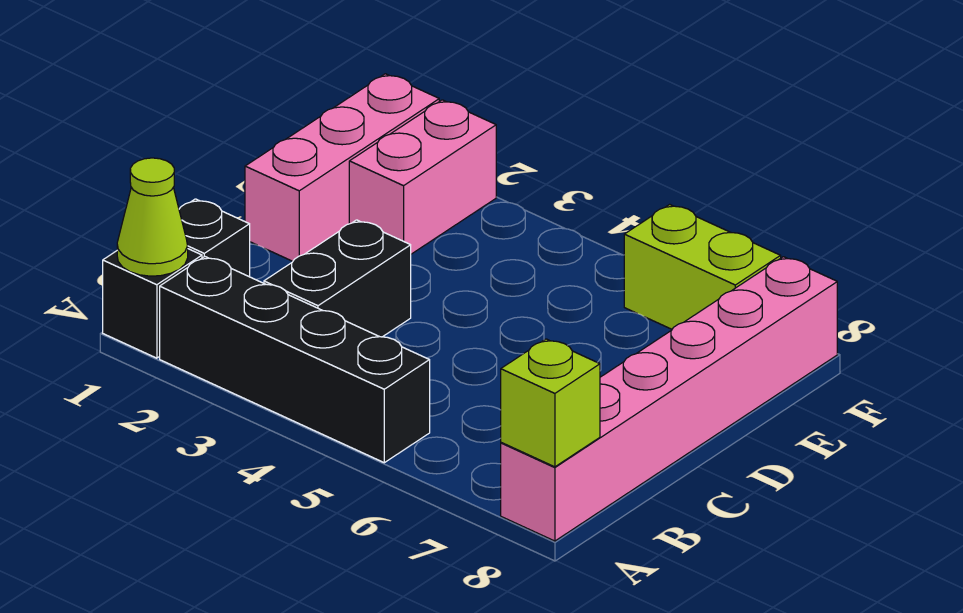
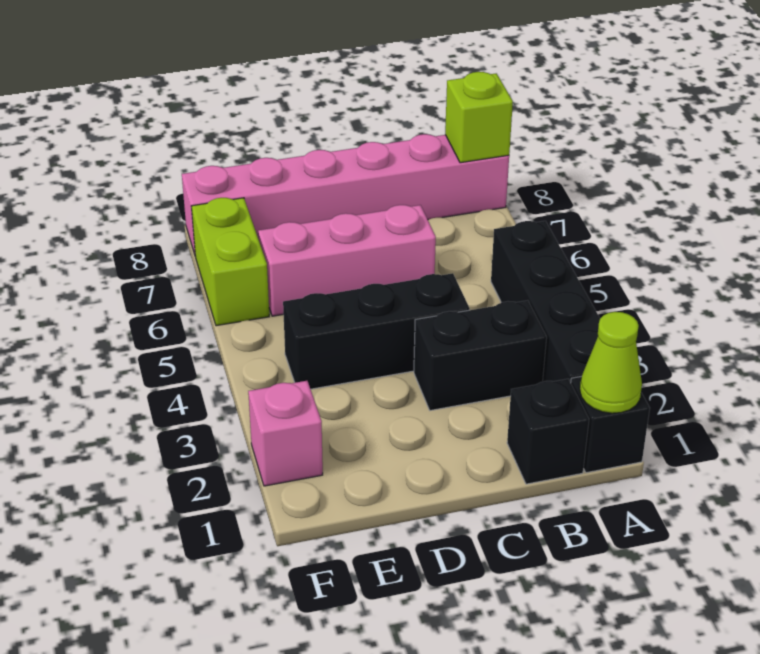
none -> black 1x3 brick [283,273,470,389]
pink 1x3 brick [245,74,439,261] -> pink 1x3 brick moved to [258,205,436,316]
pink 1x2 brick [349,100,496,254] -> pink 1x1 brick [248,381,323,486]

